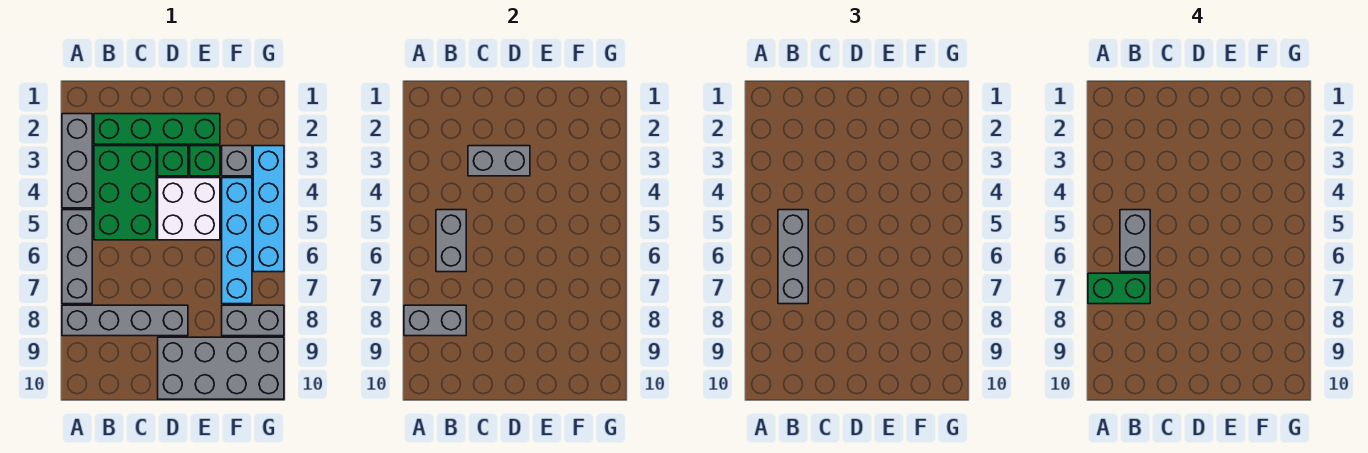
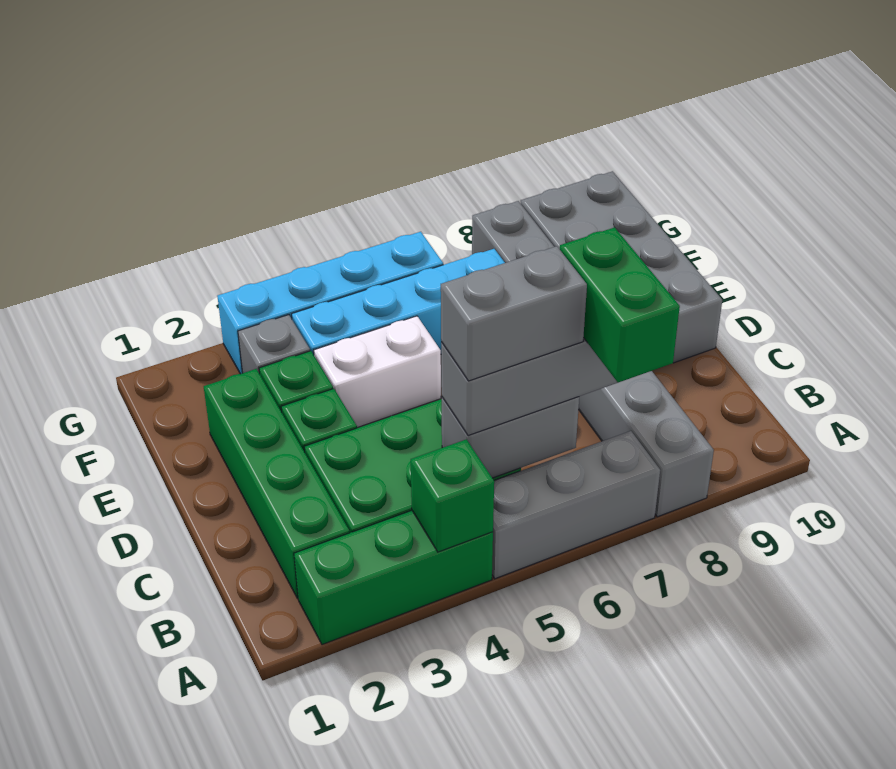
grey 1x3 brick [62,114,92,208] -> green 1x3 brick [294,511,493,645]
none -> green 1x1 brick [411,439,494,552]
grey 1x2 brick [404,305,466,336] -> none
grey 1x2 brick [468,146,530,176] -> none
white 2x2 brick [158,178,220,240] -> white 1x2 brick [314,316,441,428]

